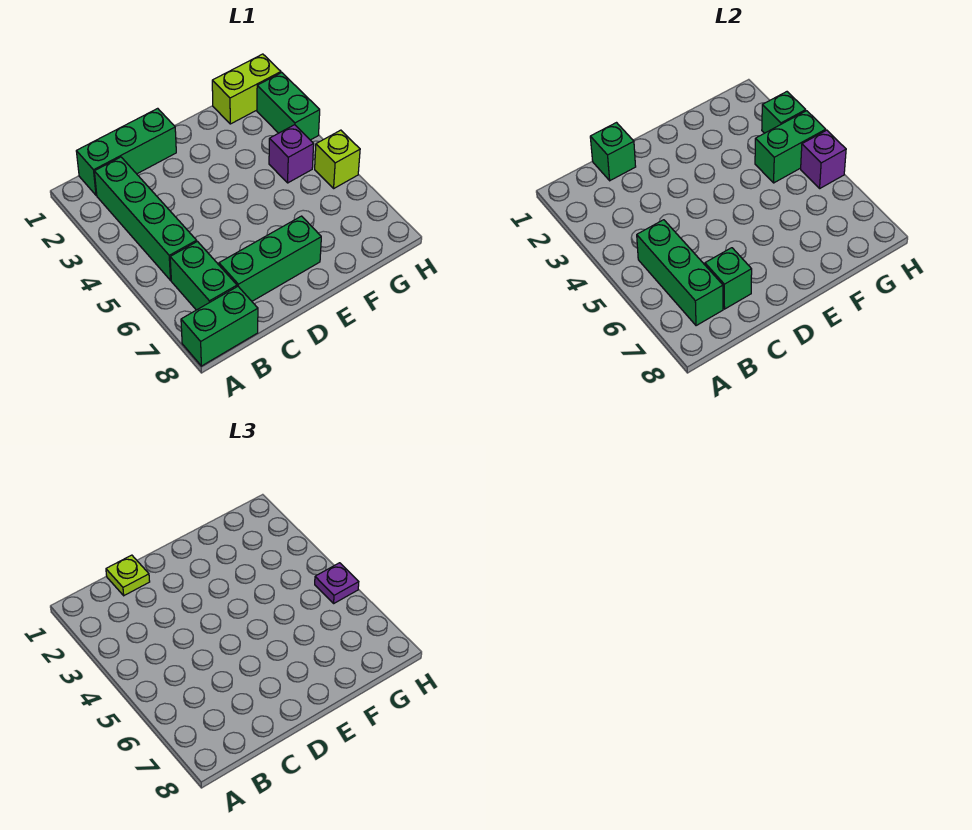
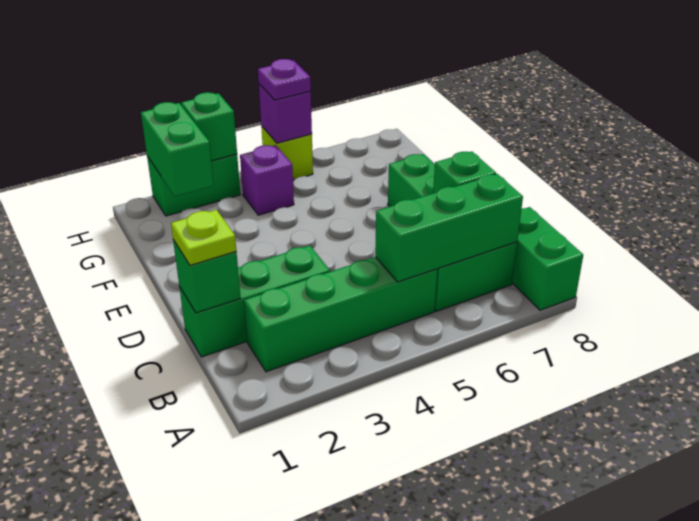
green 1x3 brick [76,108,176,195] -> green 1x3 brick turned to [179,245,330,357]
lime 1x2 brick [212,54,281,124] -> none
green 1x2 brick [755,111,826,183] -> green 1x2 brick moved to [141,102,214,196]

